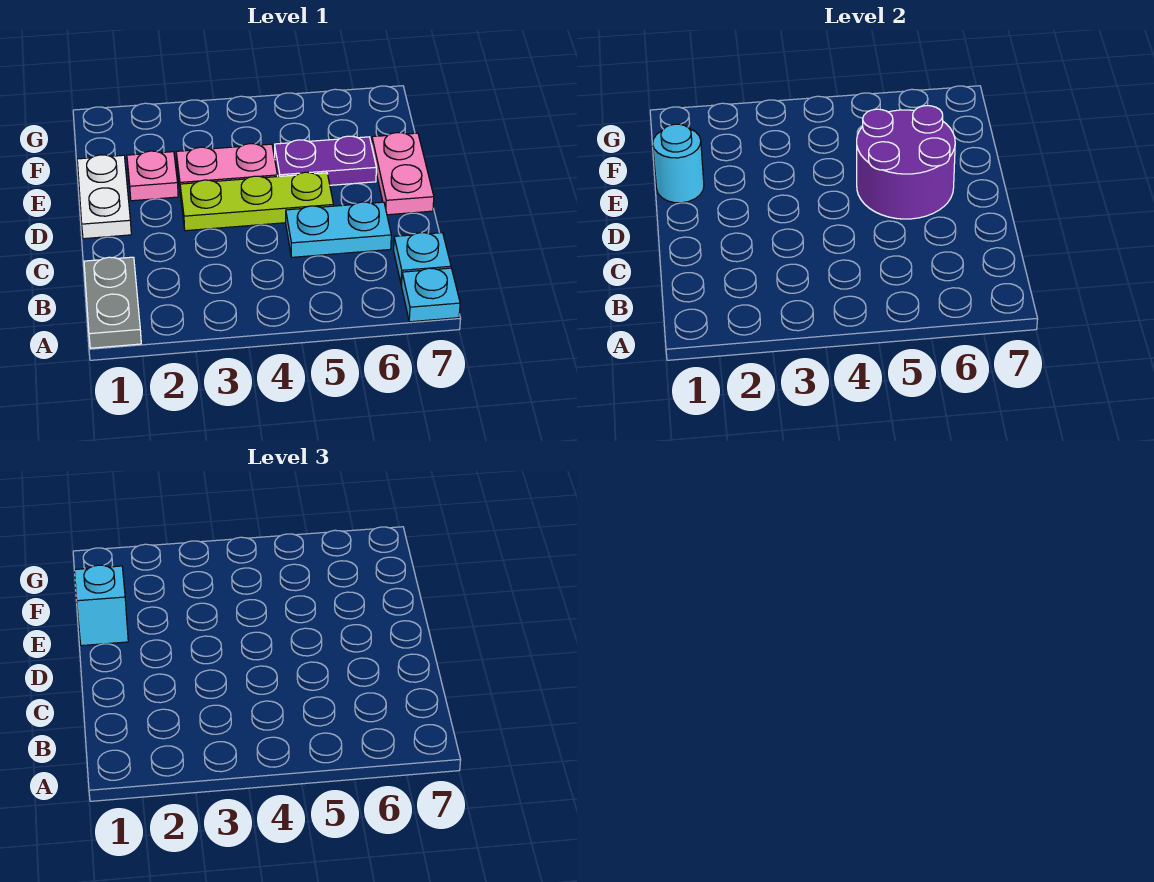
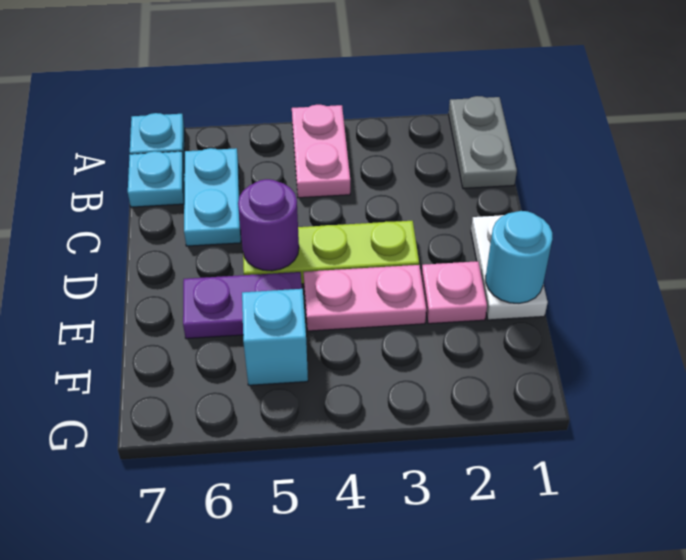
cyan 1x2 plate [286,202,391,257] -> cyan 1x2 plate turned to [184,148,241,246]
purple 2x2 round brick [857,106,955,219] -> purple 1x1 round brick [238,179,299,271]
pink 1x2 plate [372,133,434,215] -> pink 1x2 plate moved to [292,105,350,198]
cyan 1x1 brick [75,565,128,646] -> cyan 1x1 brick moved to [242,289,308,385]

